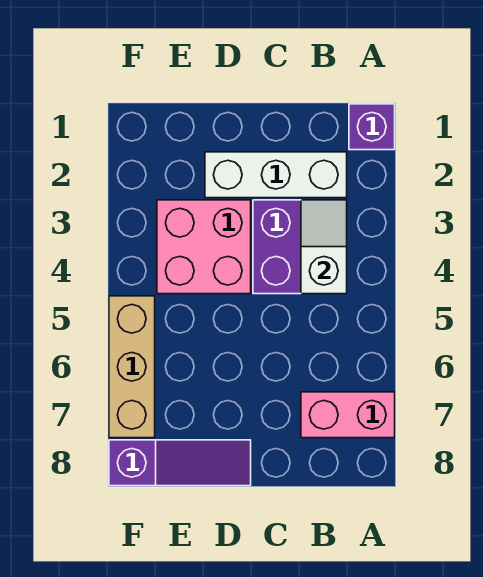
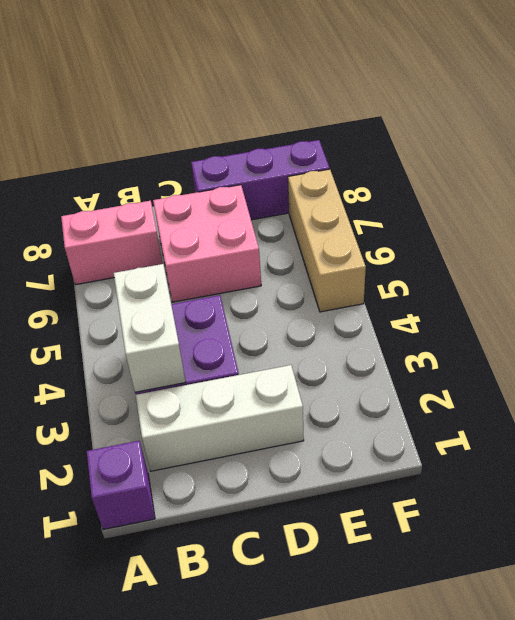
white 1x2 slope [301,200,347,294] -> white 1x2 brick [114,264,186,392]
pink 2x2 brick [157,200,251,294] -> pink 2x2 brick moved to [153,185,261,302]
purple 1x3 slope [109,440,251,486] -> purple 1x3 brick [191,140,330,220]

